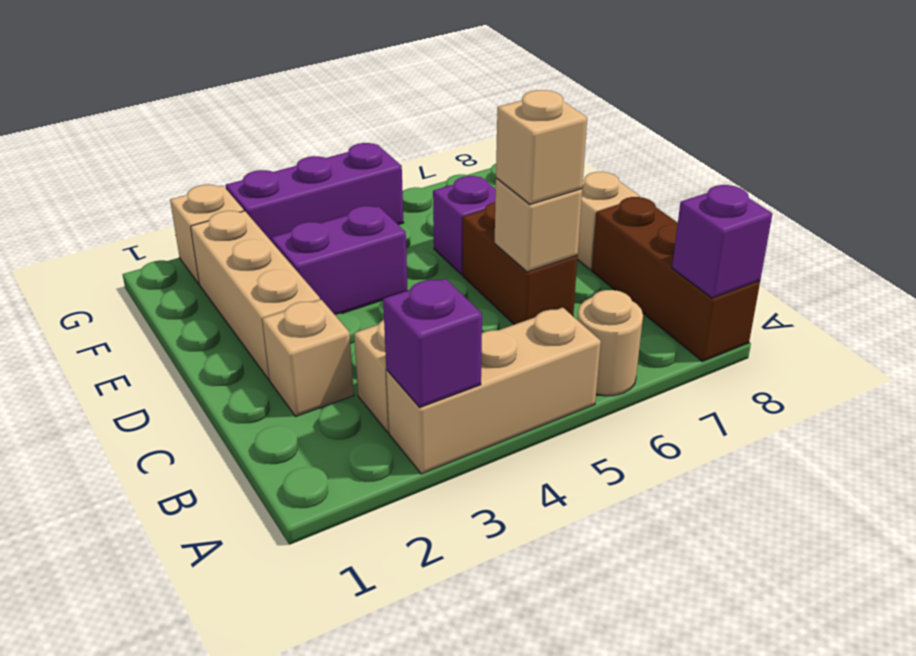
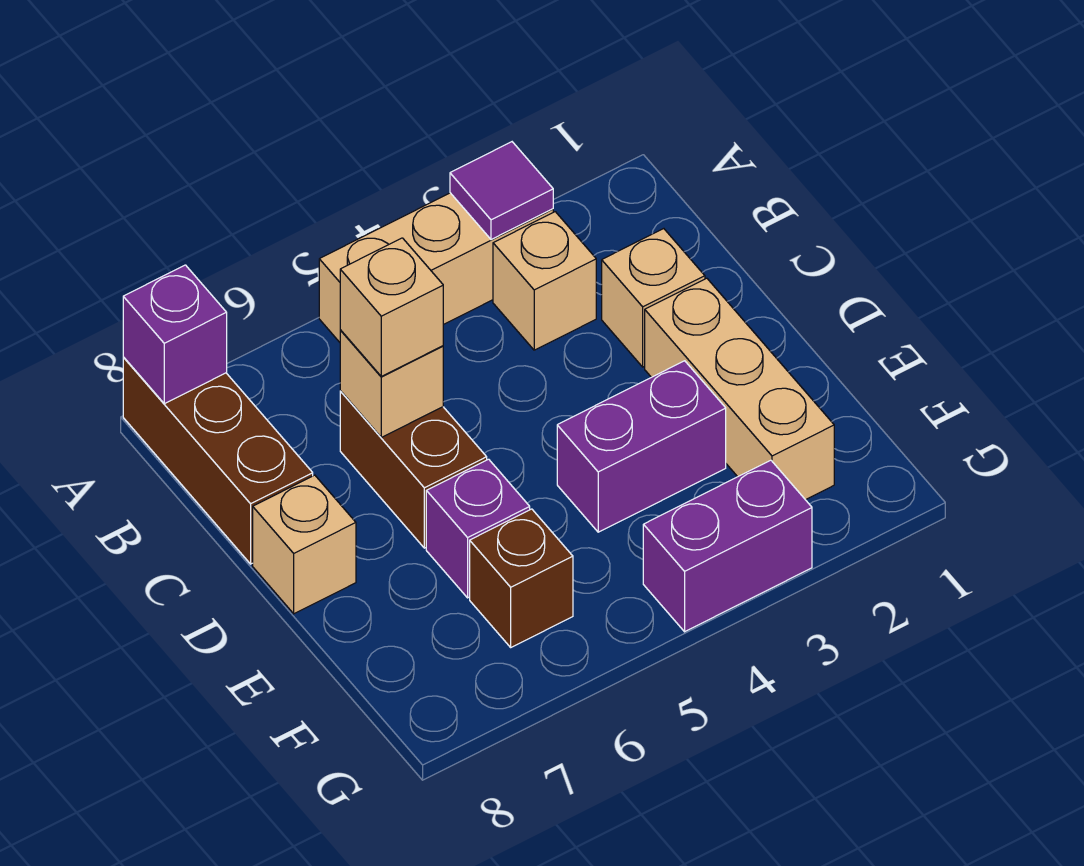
purple 1x1 brick [383,278,482,407] -> purple 1x1 tile [450,142,553,240]
tan 1x1 round brick [578,290,643,396] -> none
none -> brown 1x1 brick [470,509,573,647]
tan 1x1 brick [170,185,244,284] -> none
purple 1x3 brick [226,143,404,242] -> purple 1x2 brick [643,460,812,632]

